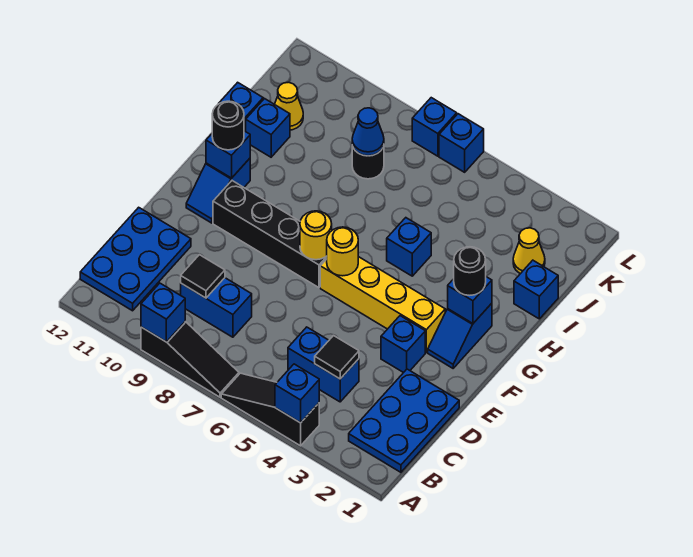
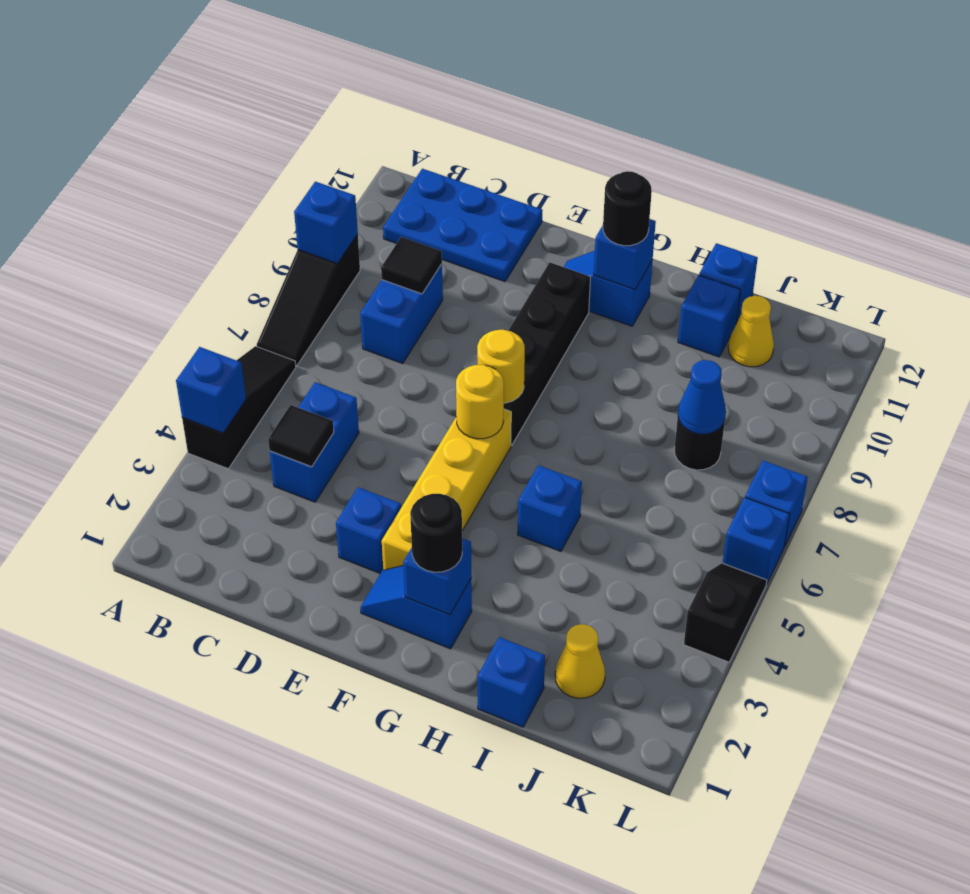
blue 2x3 plate [349,369,459,472] -> none
none -> black 1x2 slope [684,563,767,662]

